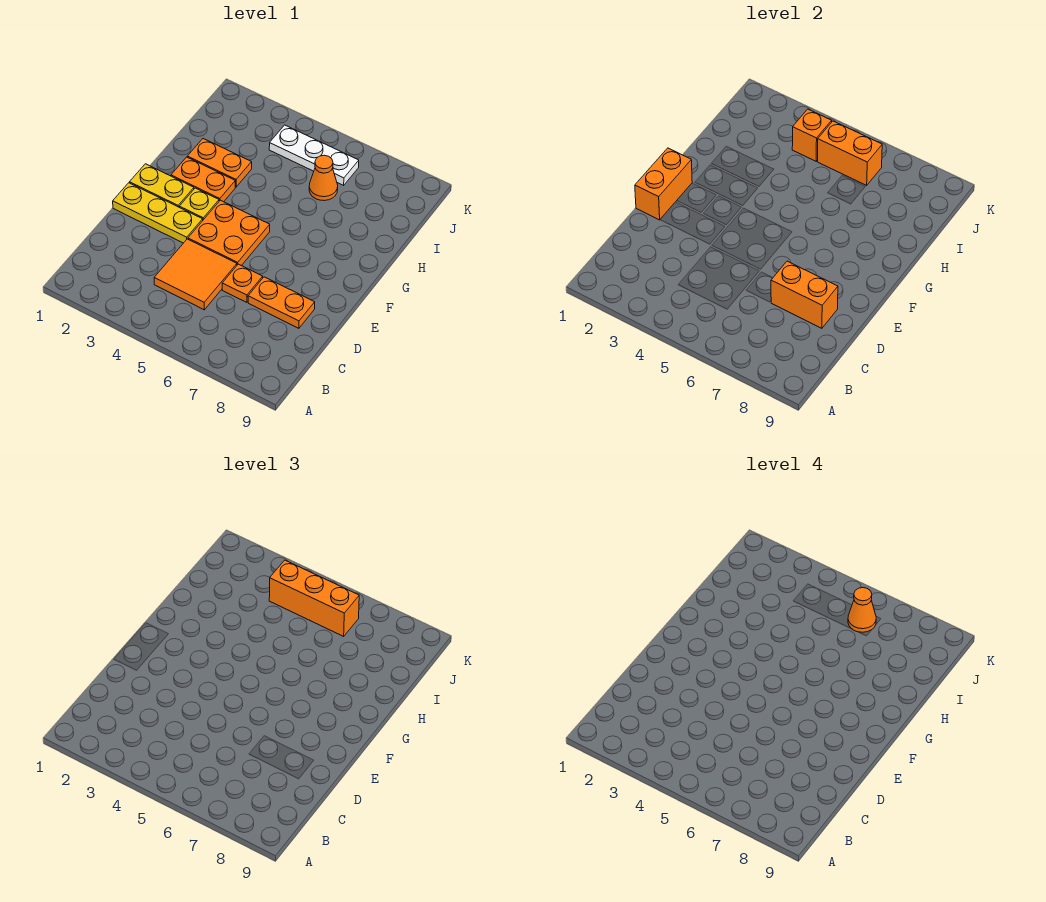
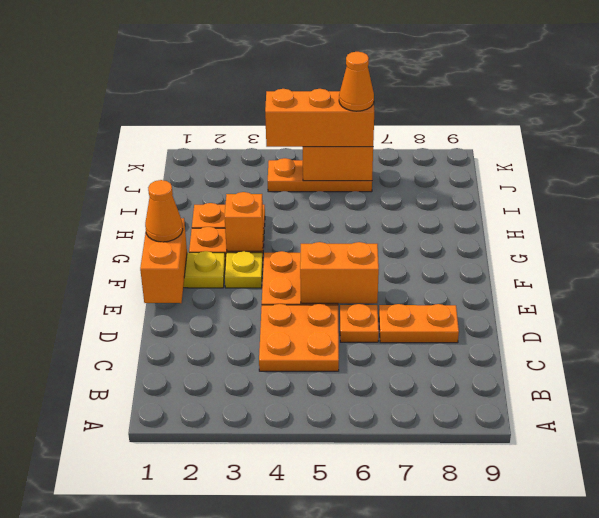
orange 2x2 tile [154,239,237,310] -> orange 2x2 plate [259,304,339,371]
orange 1x2 brick [771,261,838,328] -> orange 1x2 brick moved to [300,242,379,303]
yellow 1x3 plate [113,183,203,243] -> none
orange 1x1 cone [309,155,338,201] -> orange 1x1 cone moved to [145,180,183,242]
white 1x3 plate [269,125,359,185] -> orange 1x3 plate [268,158,372,192]
orange 1x1 brick [792,109,832,161] -> orange 1x1 brick moved to [225,192,263,251]

